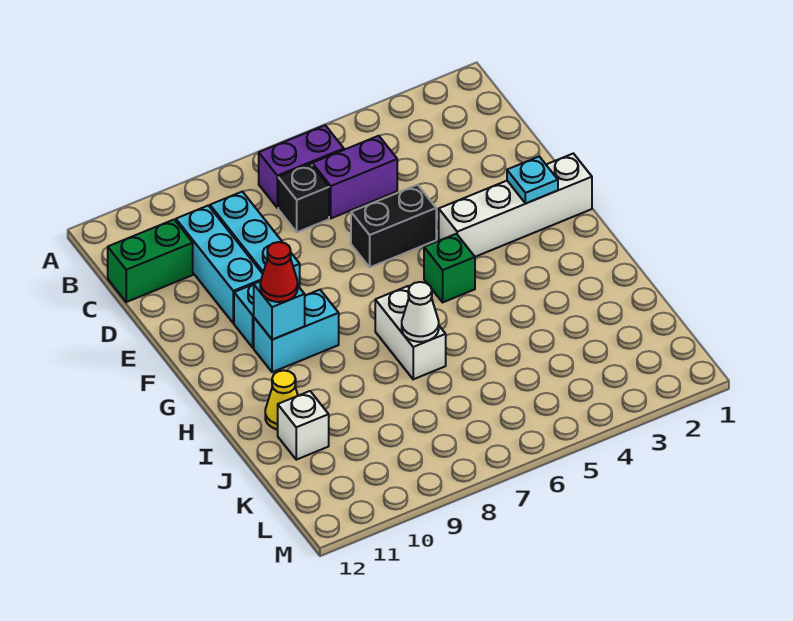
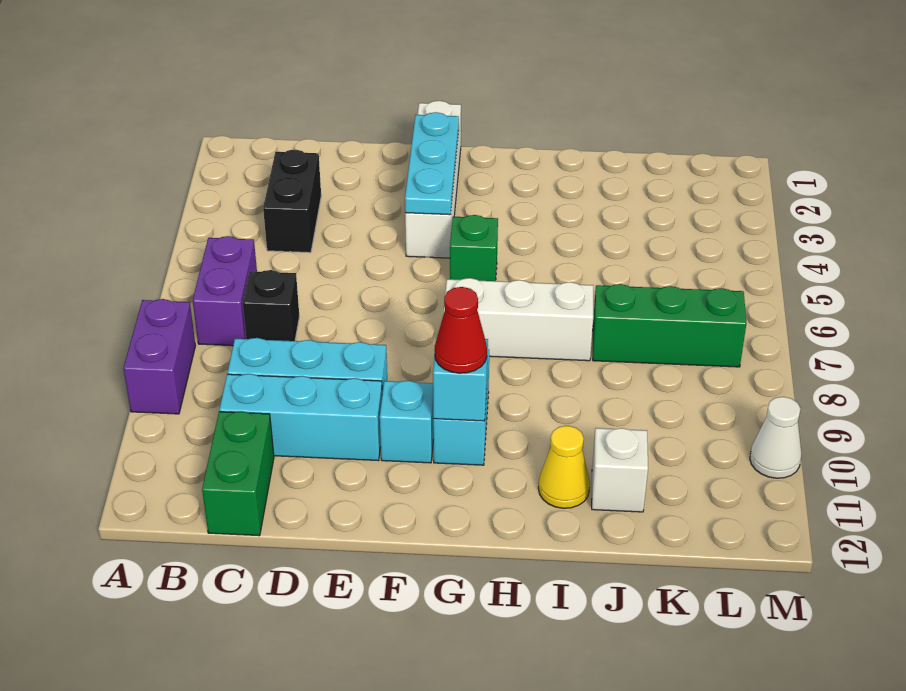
purple 1x2 brick [312,136,397,218] -> purple 1x2 brick moved to [123,299,196,414]
black 1x2 brick [351,185,436,267] -> black 1x2 brick moved to [263,150,321,253]
cyan 1x1 plate [507,157,558,203] -> cyan 1x3 plate [405,112,459,215]
white 1x2 brick [375,286,446,379] -> white 1x3 brick [444,278,593,361]
white 1x1 cone [402,282,439,342] -> white 1x1 cone moved to [750,397,801,478]
none -> green 1x3 brick [593,284,746,367]

